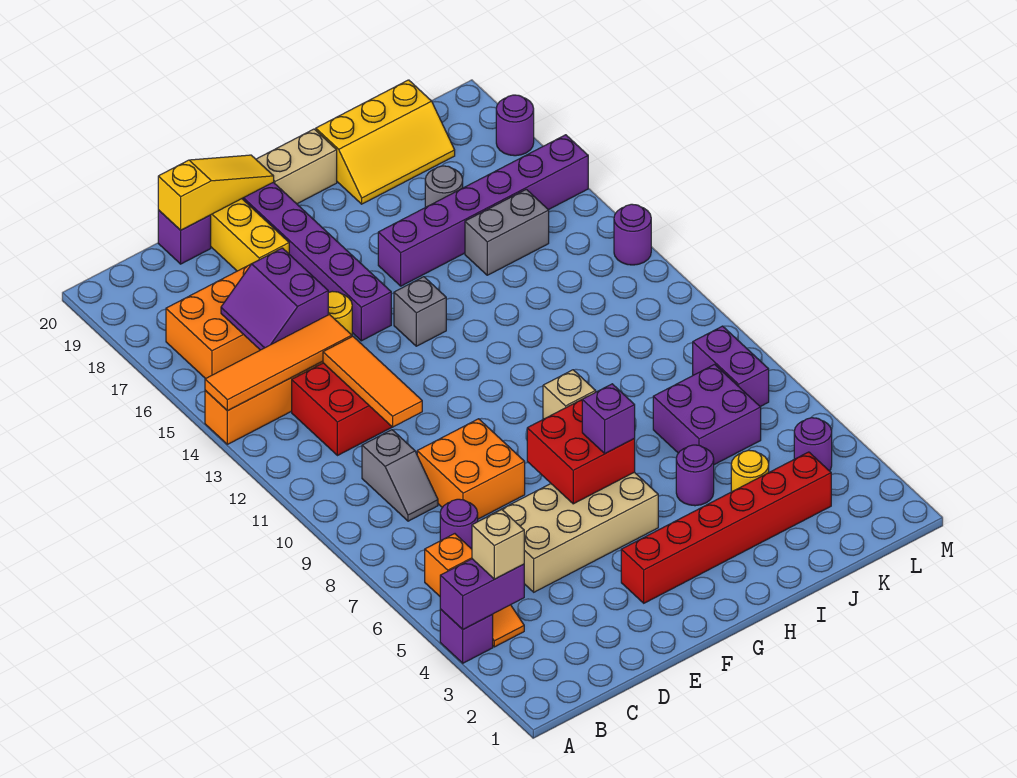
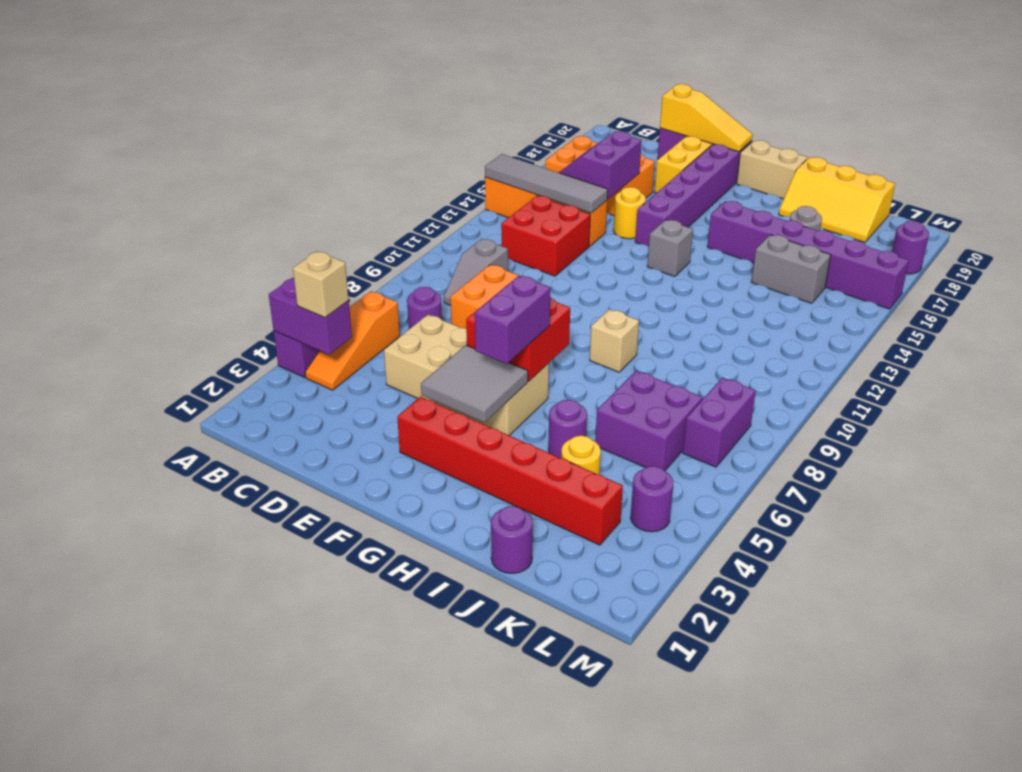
orange 1x4 tile [205,314,352,411] -> grey 1x4 tile [485,154,608,213]
orange 1x3 tile [323,336,422,427] -> none
none -> grey 2x2 tile [421,345,528,422]
purple 1x1 brick [582,384,635,454] -> purple 1x2 brick [475,276,550,364]
purple 1x1 round brick [614,204,651,265] -> purple 1x1 round brick moved to [491,506,533,573]

